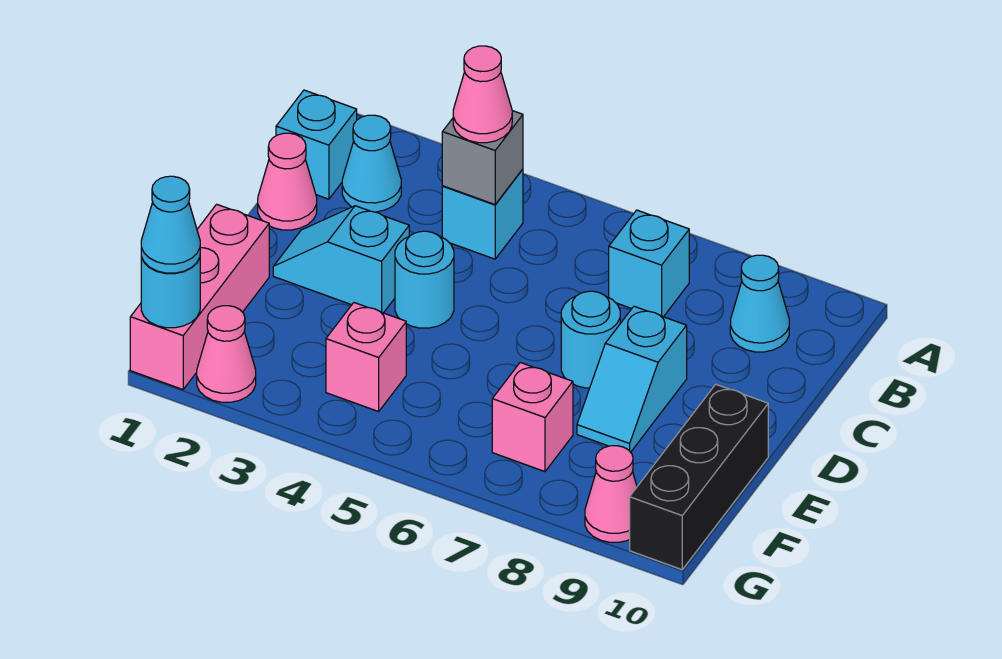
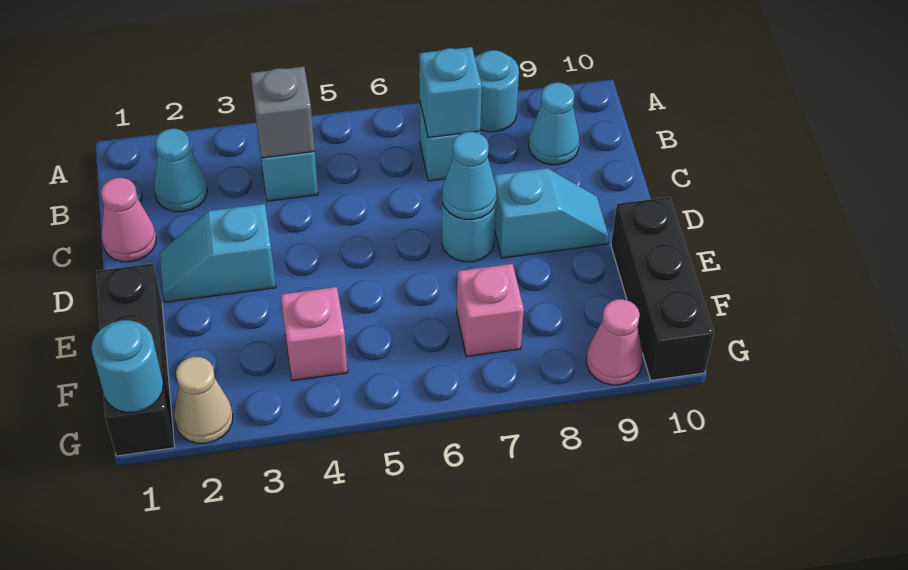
cyan 1x1 brick [276,90,357,199] -> cyan 1x1 brick moved to [419,47,482,138]
pink 1x1 cone [453,46,512,143] -> none
cyan 1x1 round brick [395,231,454,328] -> cyan 1x1 round brick moved to [475,50,519,132]
cyan 1x2 slope [577,306,687,452] -> cyan 1x2 slope turned to [494,168,609,258]
pink 1x3 brick [130,204,269,390] -> black 1x3 brick [97,264,175,456]
cyan 1x1 cone [141,176,200,273] -> cyan 1x1 cone moved to [442,132,497,220]
pink 1x1 cone [197,306,256,402] -> tan 1x1 cone [174,357,233,443]

